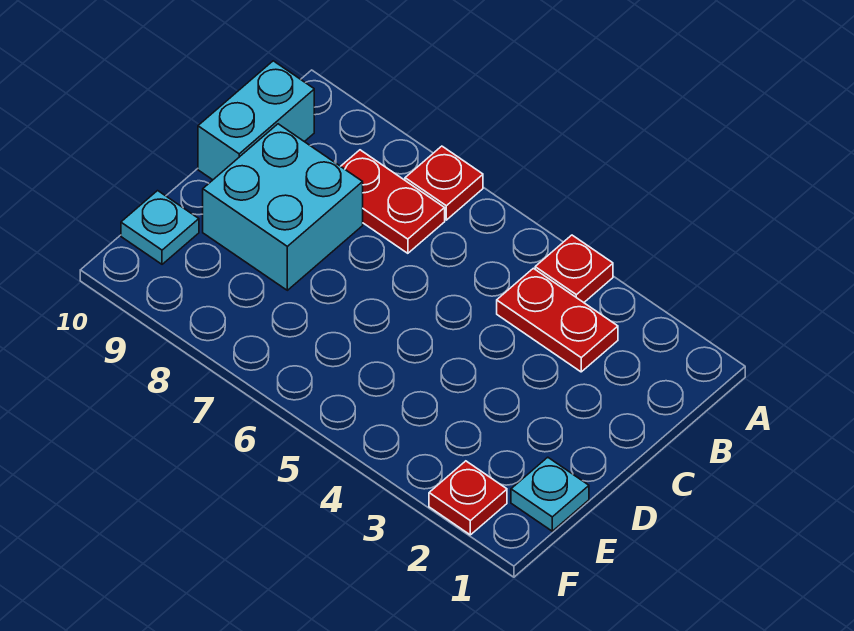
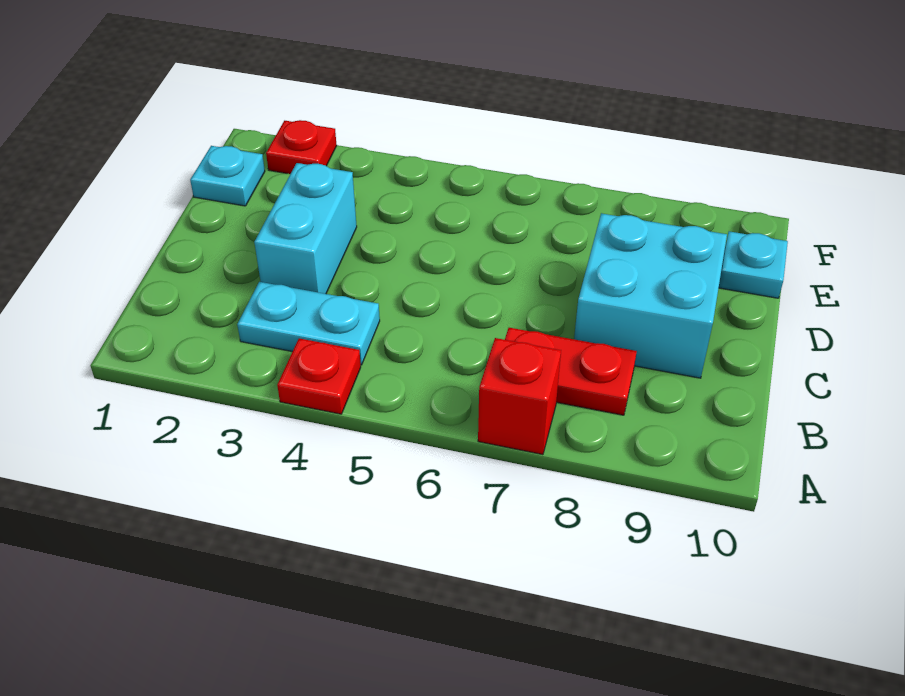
red 1x1 plate [405,146,483,220] -> red 1x1 brick [478,338,561,455]
red 1x2 plate [497,268,618,372] -> cyan 1x2 plate [237,282,380,365]
cyan 1x2 brick [198,61,314,180] -> cyan 1x2 brick moved to [254,163,357,294]

